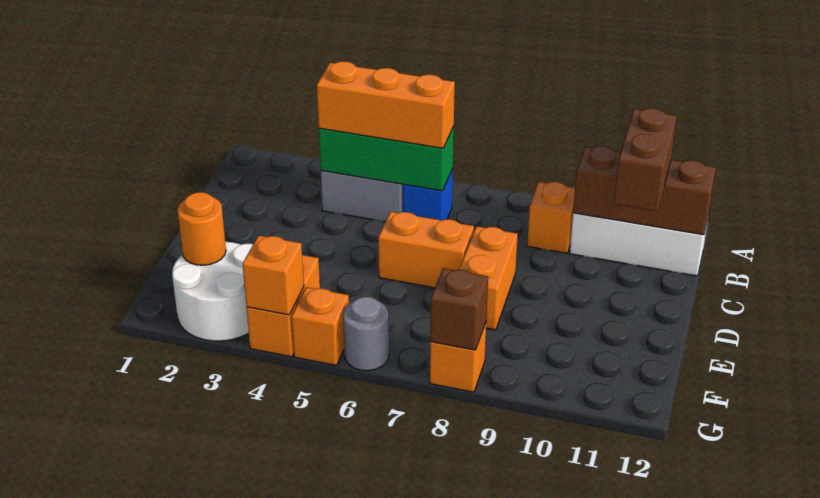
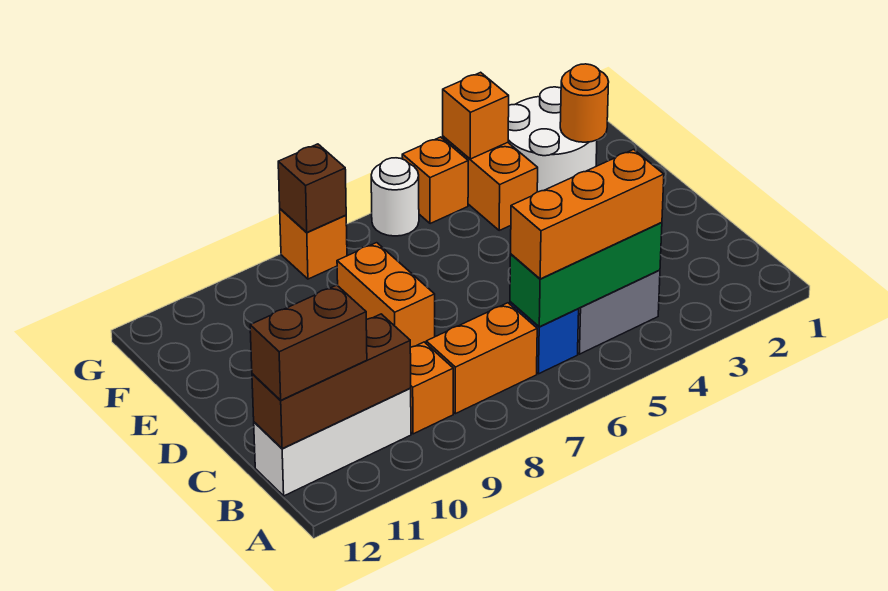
brown 1x2 brick [614,108,677,211] -> brown 1x2 brick turned to [250,285,367,400]
orange 1x2 brick [378,212,474,288] -> orange 1x2 brick moved to [426,303,537,414]
grey 1x1 round brick [343,297,389,371] -> white 1x1 round brick [371,158,419,236]

